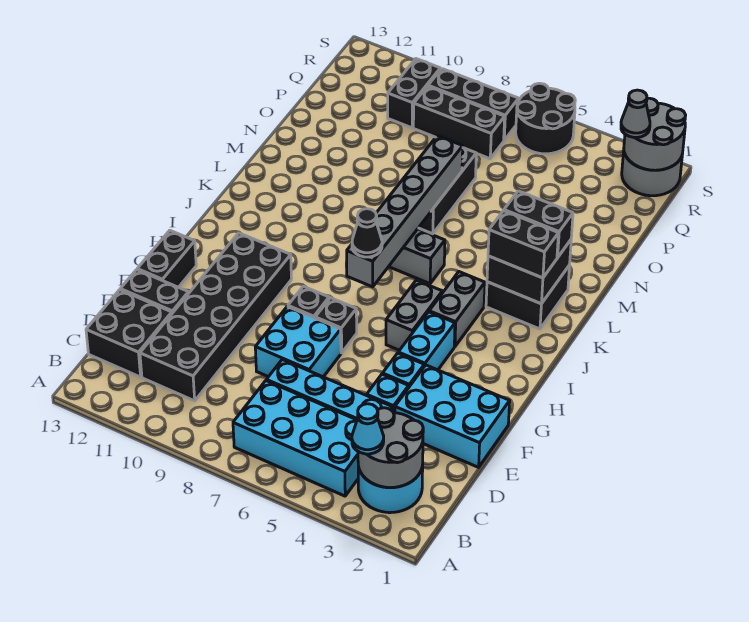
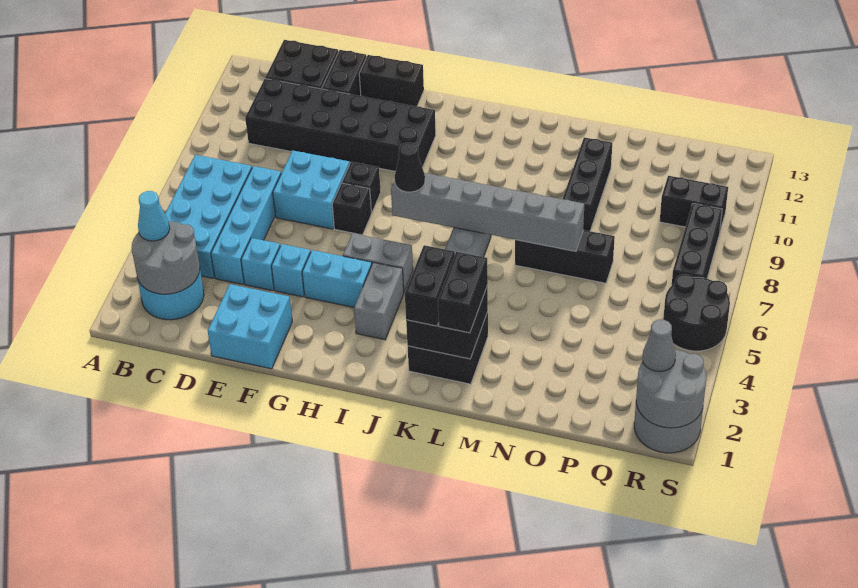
cyan 2x3 brick [395,365,510,467] -> cyan 2x2 brick [208,284,292,369]
grey 1x2 brick [429,272,485,347] -> grey 1x2 brick turned to [354,262,404,340]
black 1x3 brick [413,86,505,159] -> black 1x3 brick moved to [563,137,612,231]

